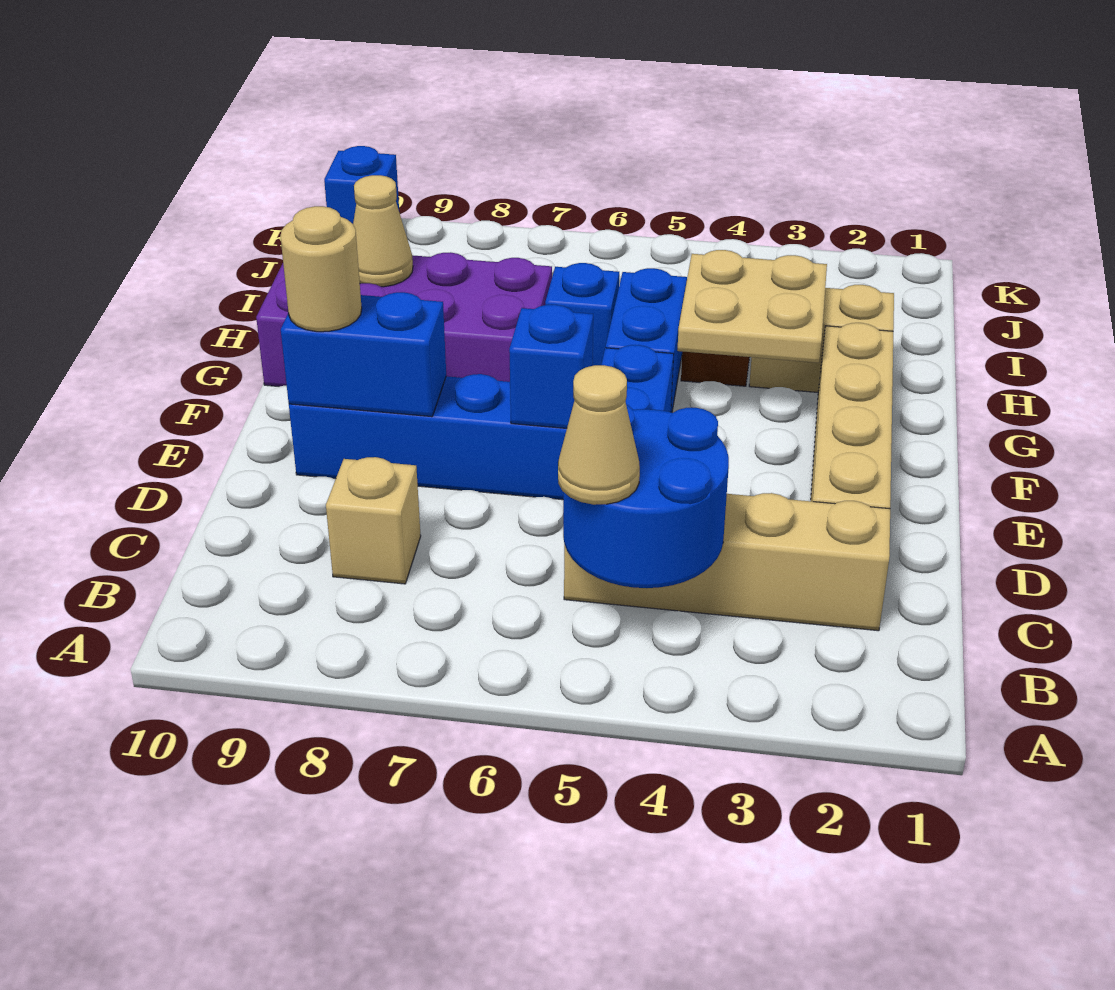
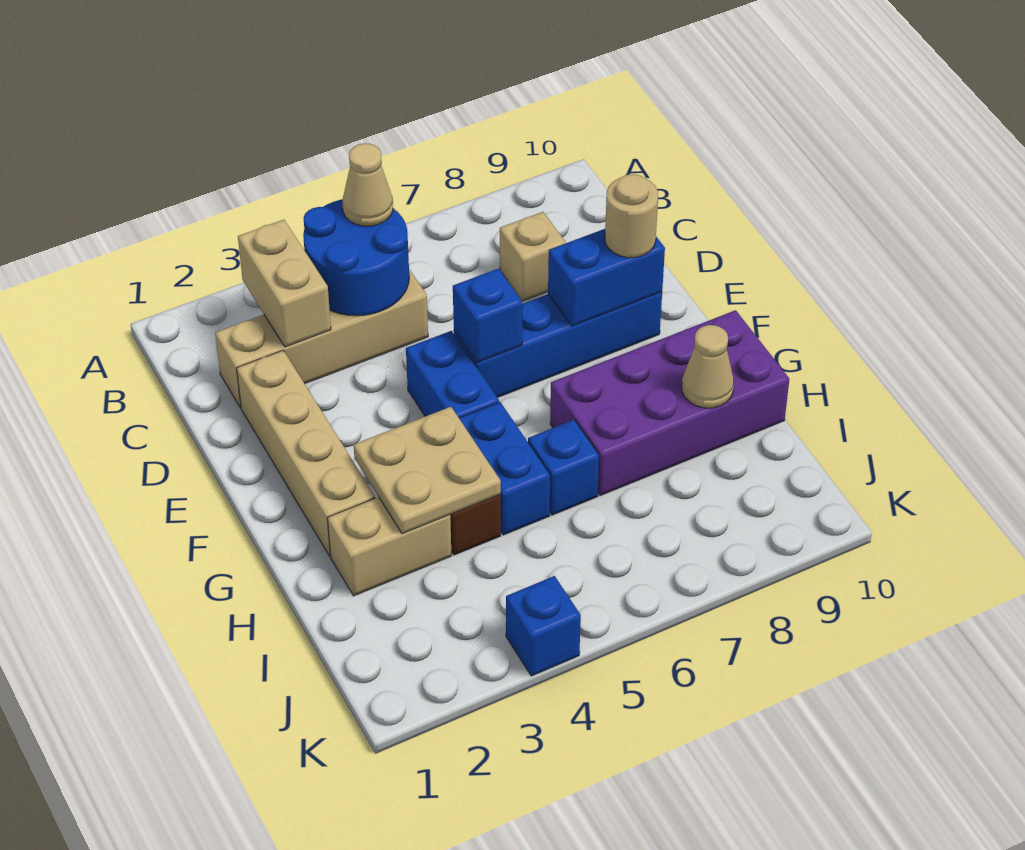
none -> tan 1x2 brick [238,220,331,347]
blue 1x1 brick [324,146,399,224] -> blue 1x1 brick moved to [506,576,581,676]

